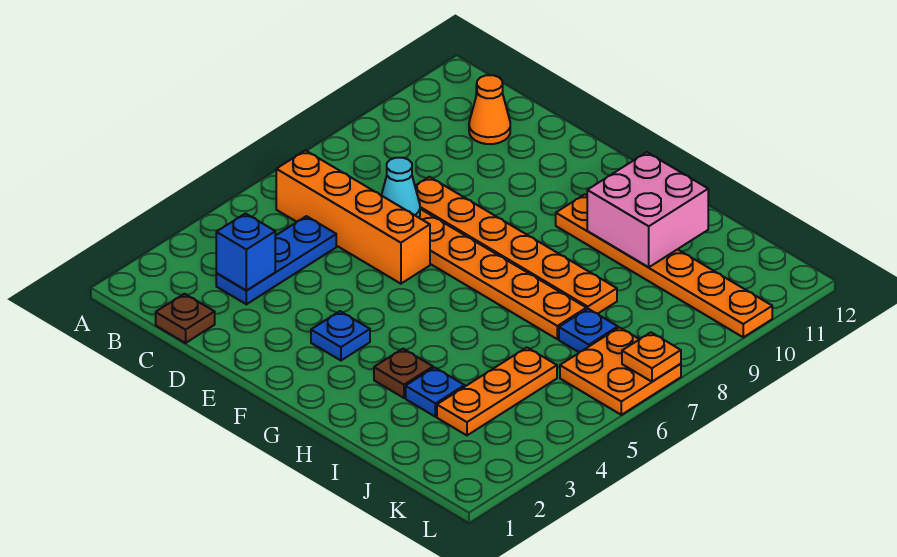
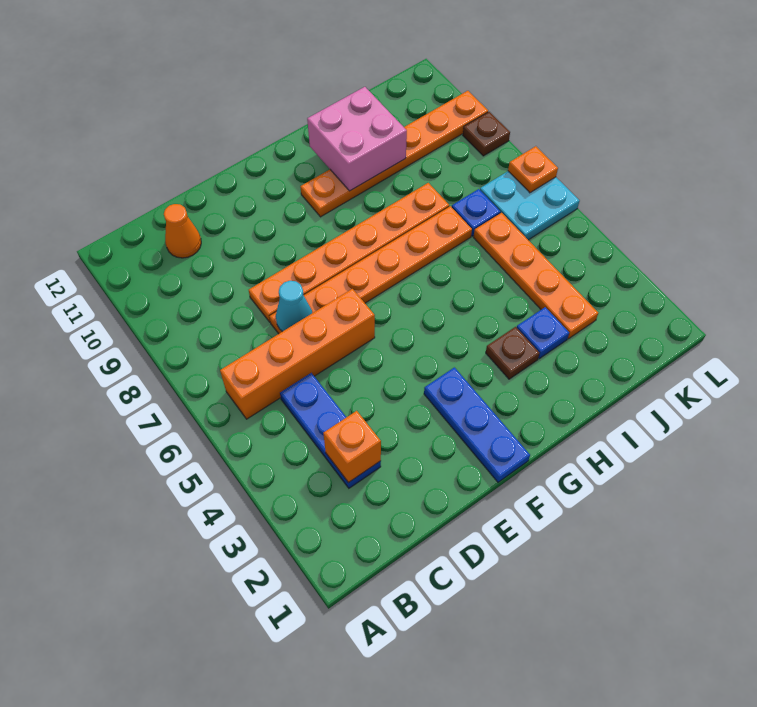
brown 1x1 plate [156,294,215,343] -> brown 1x1 plate moved to [463,112,510,156]
blue 1x1 brick [216,214,275,290] -> orange 1x1 brick [323,411,381,483]
blue 1x1 plate [311,311,370,360] -> blue 1x3 plate [424,367,530,482]
orange 1x3 plate [437,348,557,435] -> orange 1x4 plate [473,213,598,339]
orange 2x2 plate [560,327,681,415] -> cyan 2x2 plate [480,171,579,240]

